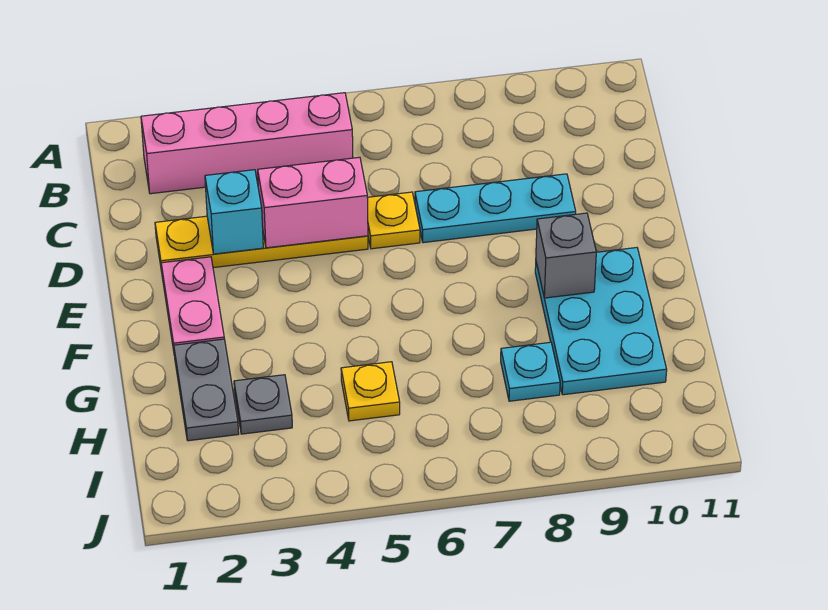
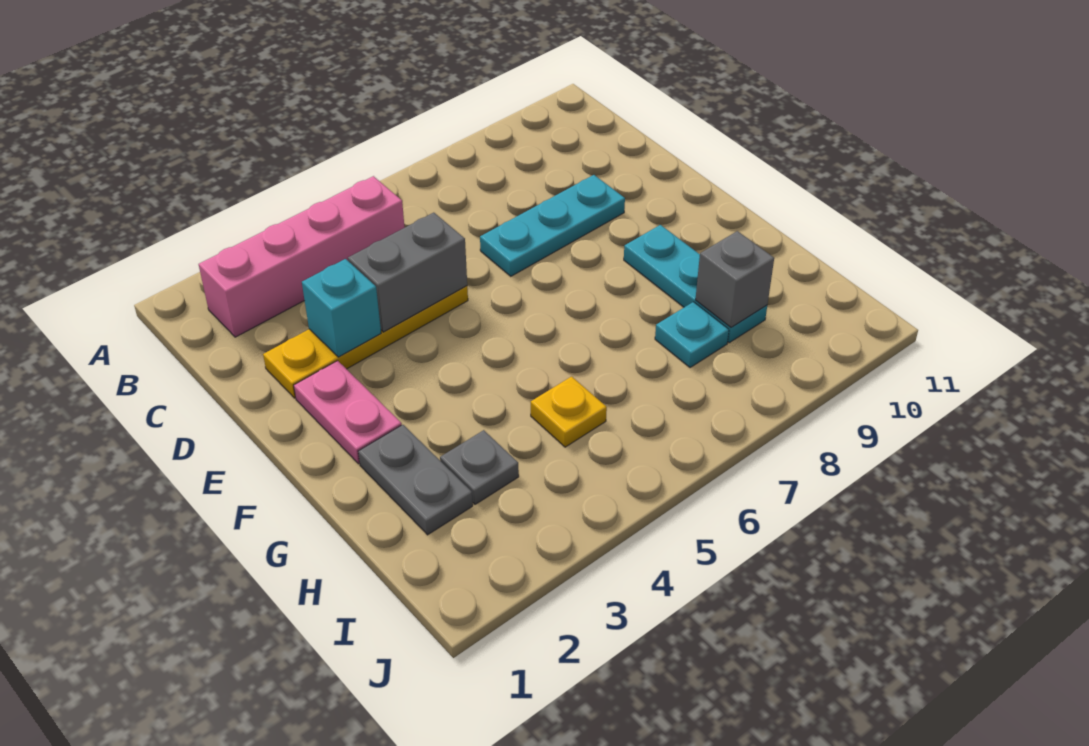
pink 1x2 brick [258,157,368,248] -> grey 1x2 brick [348,213,467,332]
yellow 1x1 plate [367,192,420,249] -> none
cyan 2x3 plate [535,248,667,395] -> cyan 1x3 plate [624,225,767,343]
grey 1x1 brick [536,213,596,298] -> grey 1x1 brick moved to [695,231,774,327]

